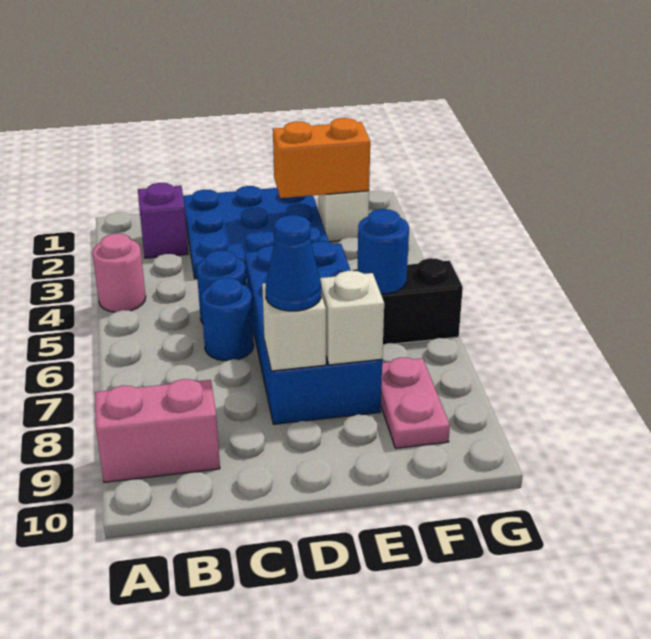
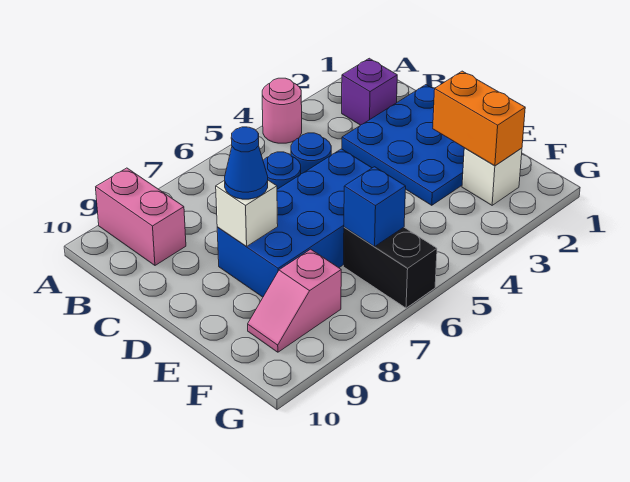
white 1x1 brick [320,271,384,365] -> none
blue 1x1 round brick [357,209,409,294] -> blue 1x1 brick [344,167,406,246]
pink 1x2 plate [381,357,450,448] -> pink 1x2 slope [248,249,341,352]

